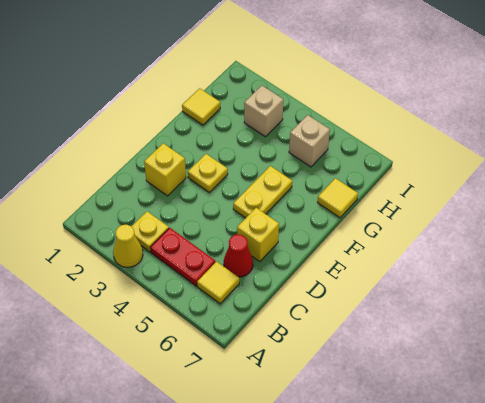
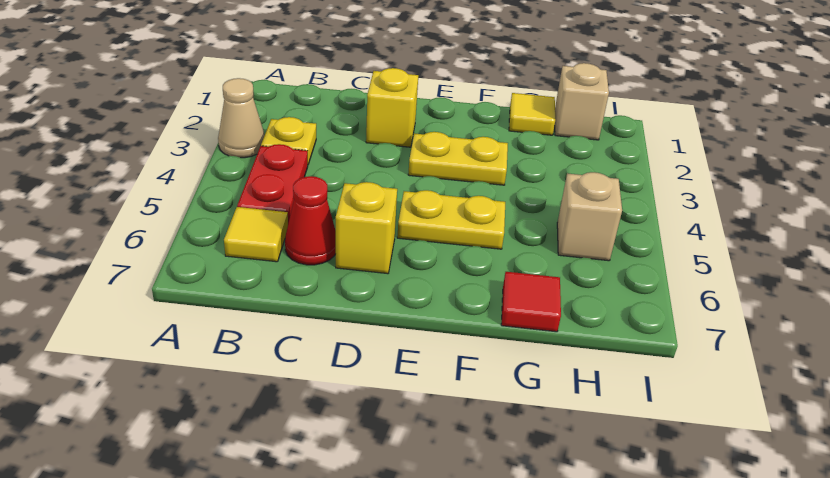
yellow 1x1 cone [113,225,143,267] -> tan 1x1 cone [218,78,265,158]
yellow 1x1 plate [188,154,228,192] -> yellow 1x2 plate [408,132,508,185]
yellow 1x1 tile [317,178,358,218] -> red 1x1 tile [501,272,561,332]
tan 1x1 brick [244,86,283,137] -> tan 1x1 brick moved to [555,63,609,140]

